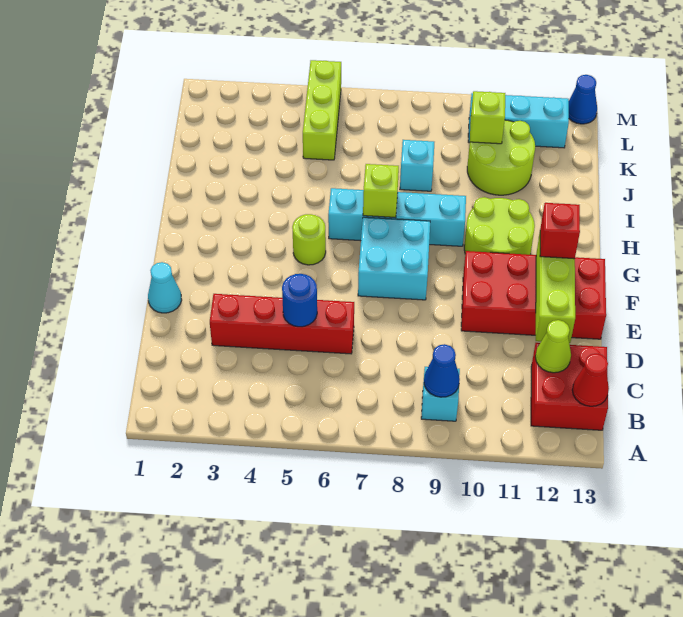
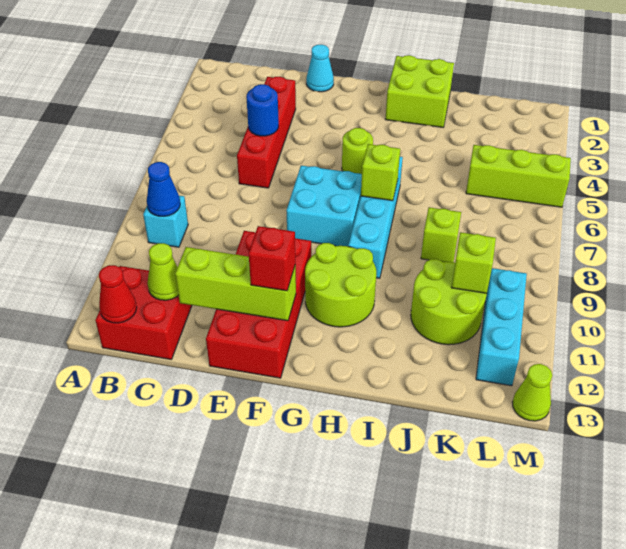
none -> lime 2x2 brick [385,55,454,127]
cyan 1x1 brick [400,140,434,191] -> lime 1x1 brick [421,207,461,262]
blue 1x1 cone [569,75,597,124] -> lime 1x1 cone [513,364,552,421]

